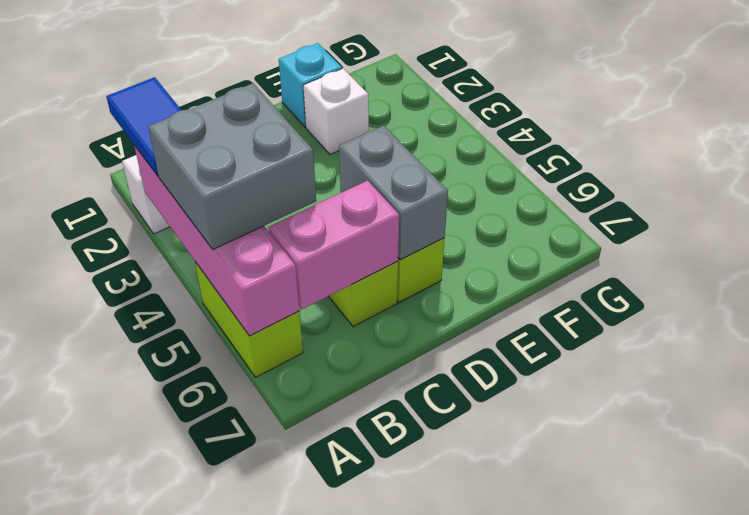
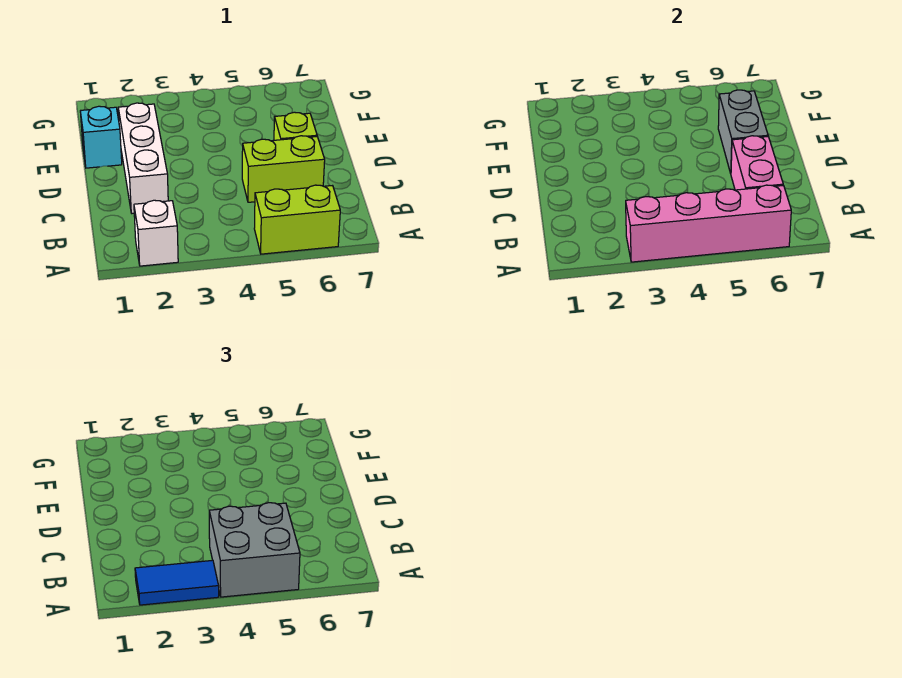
grey 1x2 brick [339,126,448,260] -> grey 1x2 brick turned to [718,90,768,173]
white 1x1 brick [303,69,369,155] -> white 1x3 brick [118,103,168,213]

